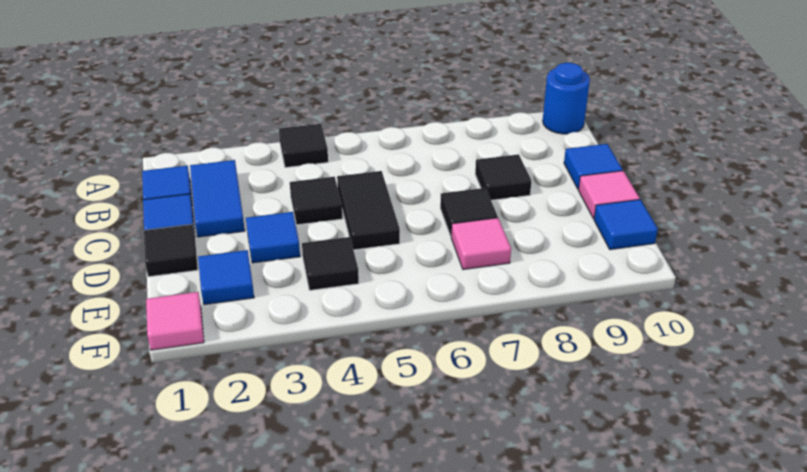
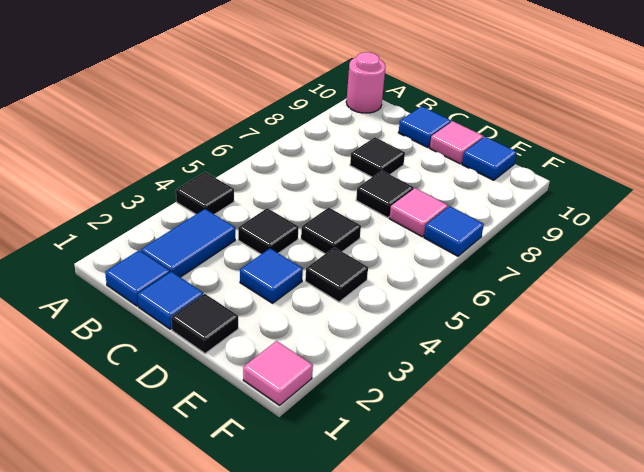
blue 1x1 round brick [543,63,590,134] -> pink 1x1 round brick [346,52,386,113]
blue 1x2 tile [190,160,245,237] -> blue 1x2 tile turned to [141,209,235,277]
black 1x2 tile [337,171,400,250] -> black 1x1 tile [301,208,361,254]
blue 1x1 tile [198,250,254,305] -> blue 1x1 tile moved to [424,206,484,256]

